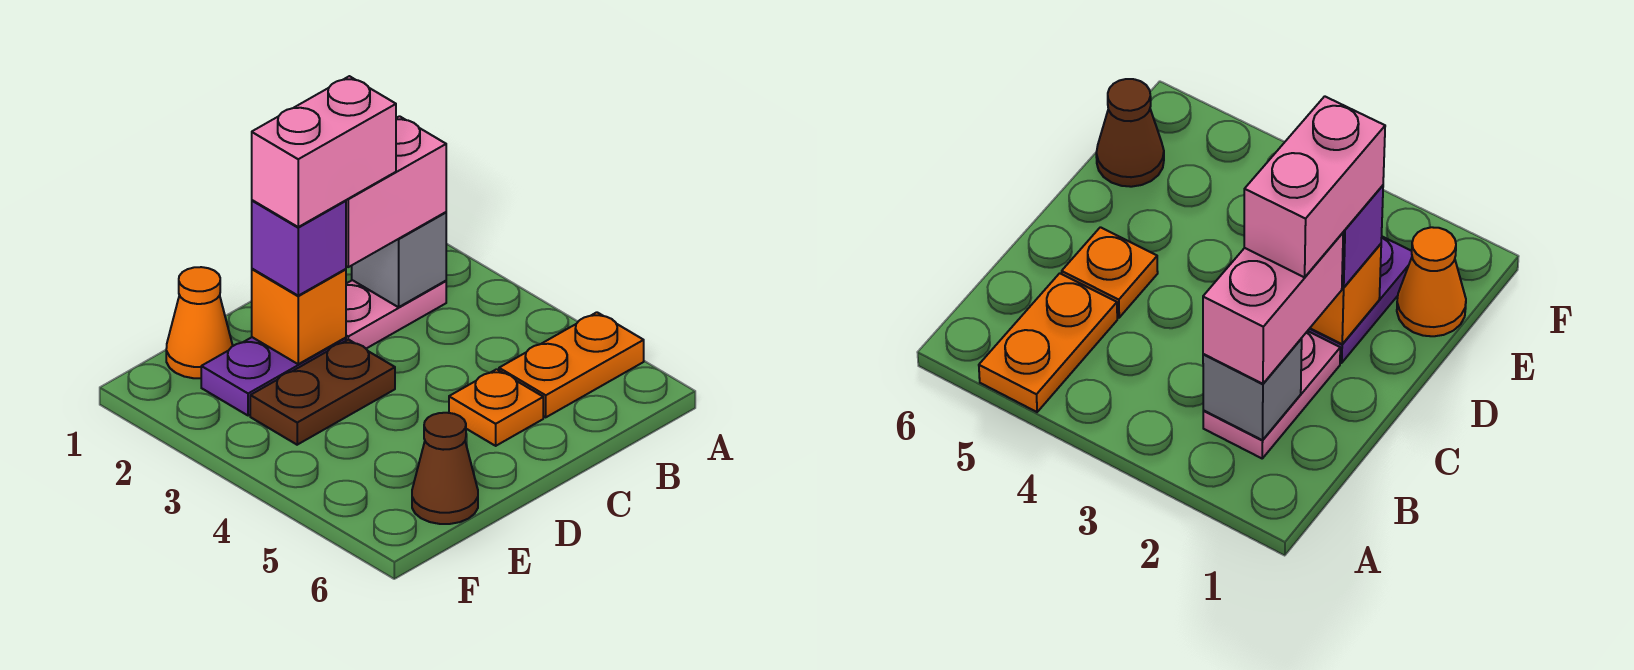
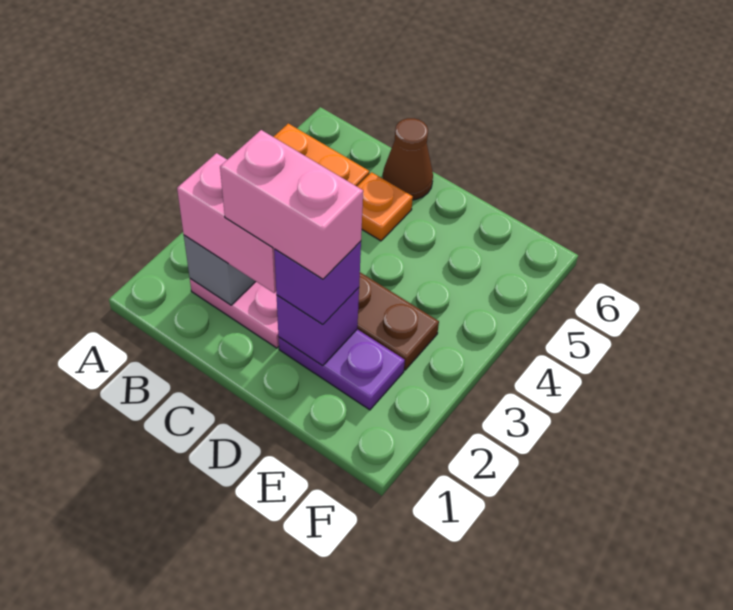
orange 1x1 brick [252,269,346,364] -> purple 1x1 brick [277,288,359,365]
orange 1x1 cone [166,267,233,378] -> none
brown 1x1 cone [412,413,478,524] -> brown 1x1 cone moved to [383,118,433,200]

